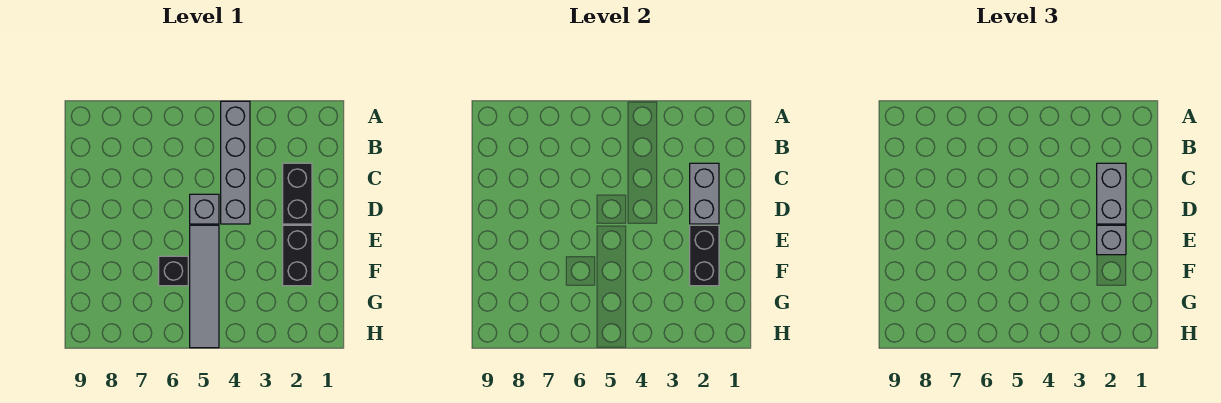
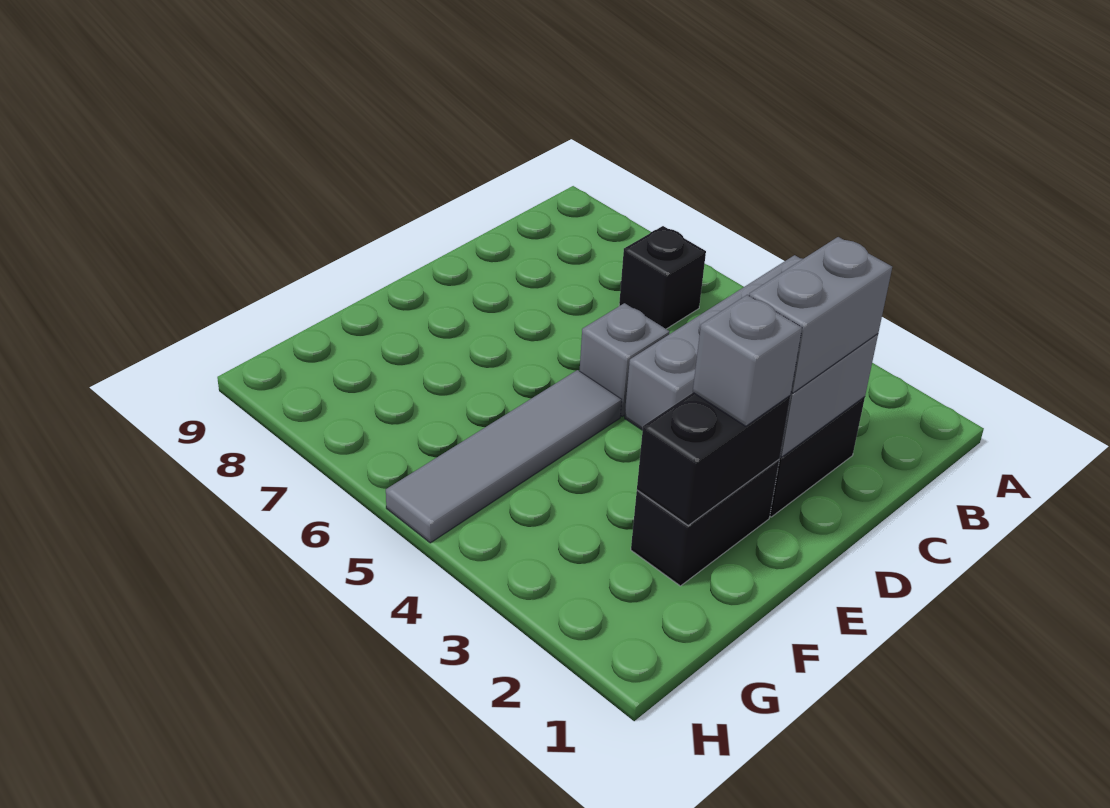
black 1x1 brick [159,256,188,286] -> black 1x1 brick moved to [619,226,706,329]

